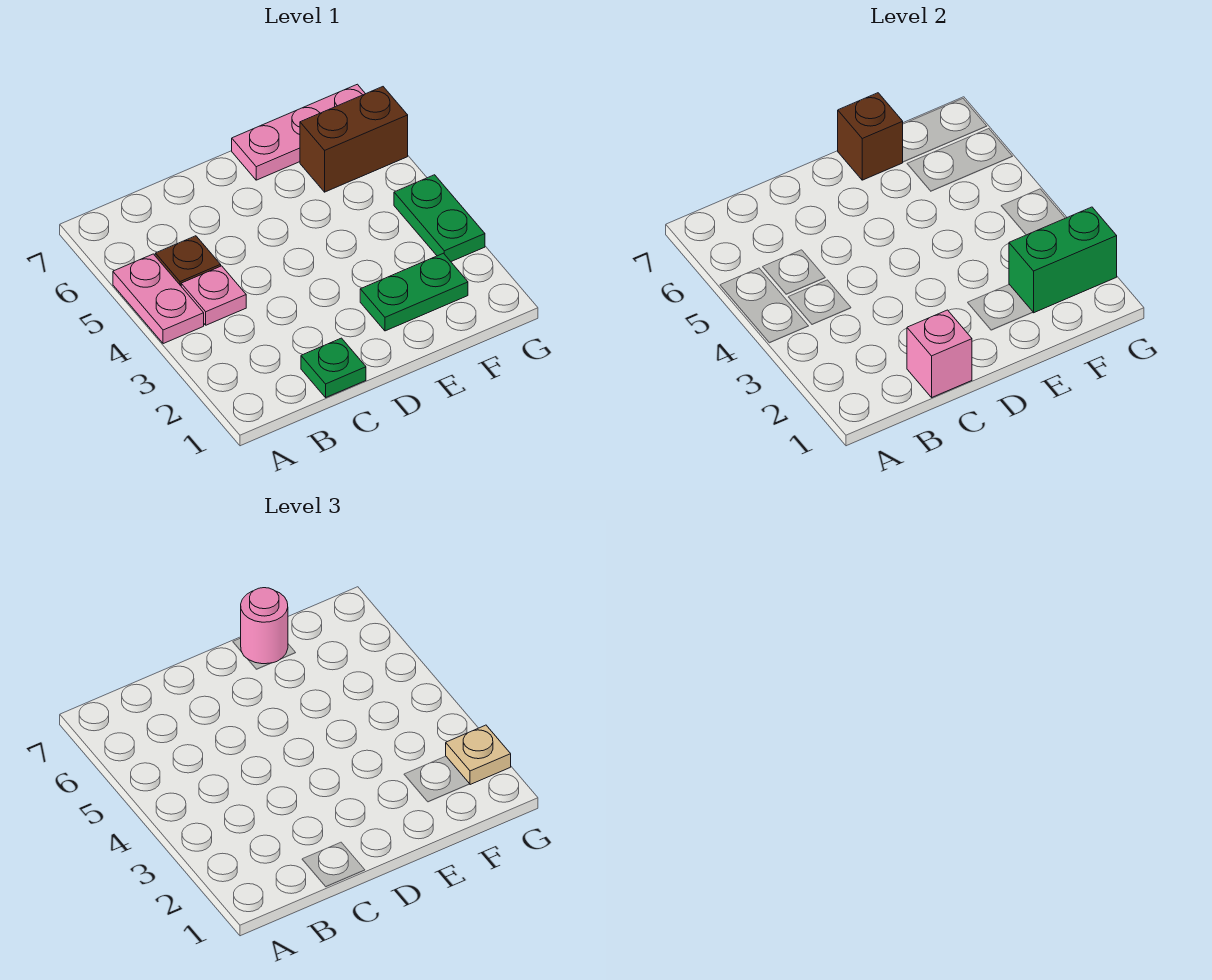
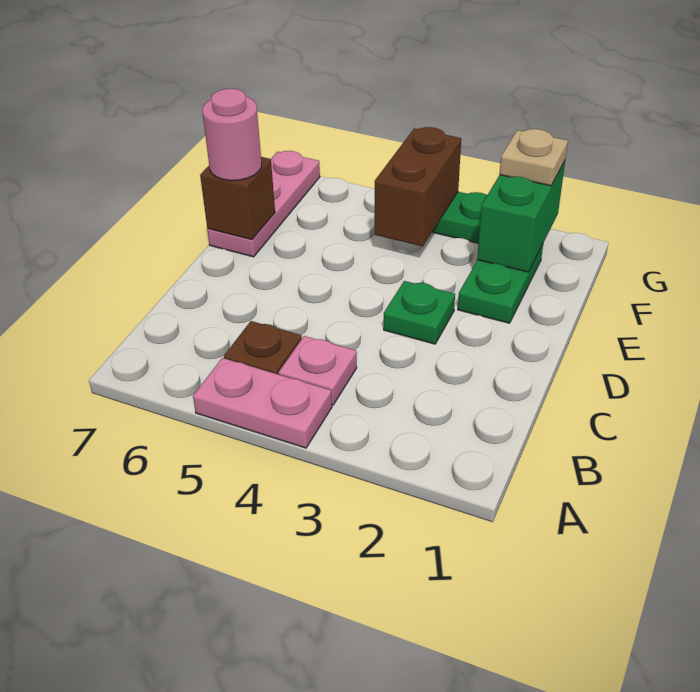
green 1x1 plate [301,338,366,397] -> green 1x1 plate moved to [384,281,455,344]
pink 1x1 brick [907,310,972,397] -> none
brown 1x2 brick [300,87,408,192] -> brown 1x2 brick moved to [375,127,461,247]

